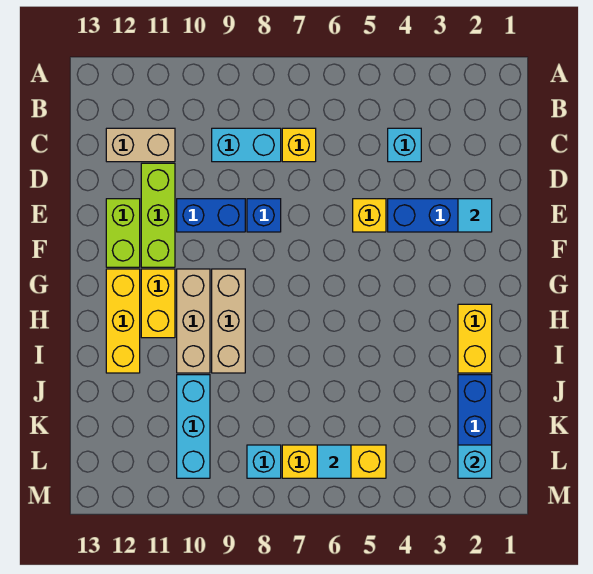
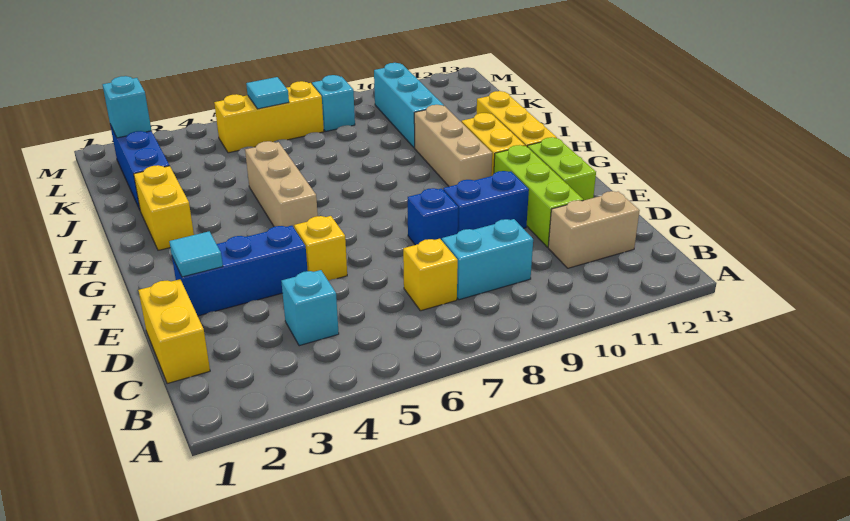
none -> yellow 1x2 brick [138,279,210,384]
tan 1x3 brick [212,269,245,373] -> tan 1x3 brick moved to [245,141,318,227]

